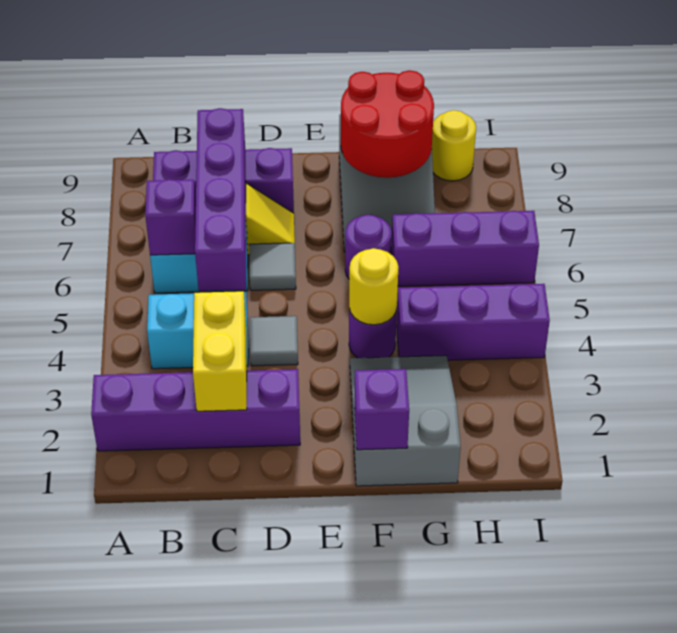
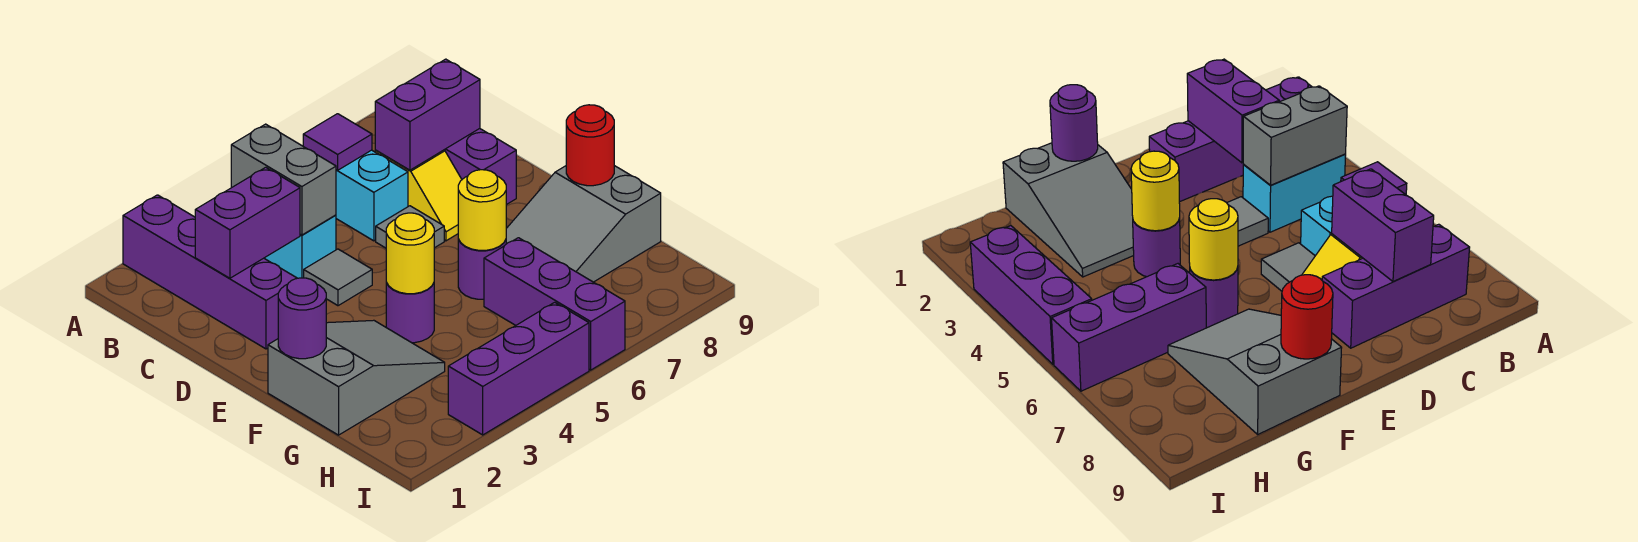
none -> grey 1x2 brick [231,124,336,235]
purple 1x1 brick [145,179,196,255] -> purple 1x1 tile [303,114,372,170]
yellow 1x2 brick [193,291,247,411] -> purple 1x2 brick [195,167,300,278]
purple 1x4 brick [195,108,246,291] -> purple 1x2 brick [375,59,480,170]
purple 1x1 brick [354,369,409,450] -> purple 1x1 round brick [278,278,326,359]
red 2x2 round brick [341,70,434,178] -> red 1x1 round brick [566,105,614,186]
purple 1x3 brick [397,284,550,360] -> purple 1x3 brick turned to [448,302,589,435]
yellow 1x1 round brick [432,110,476,181] -> yellow 1x1 round brick moved to [458,170,506,250]

